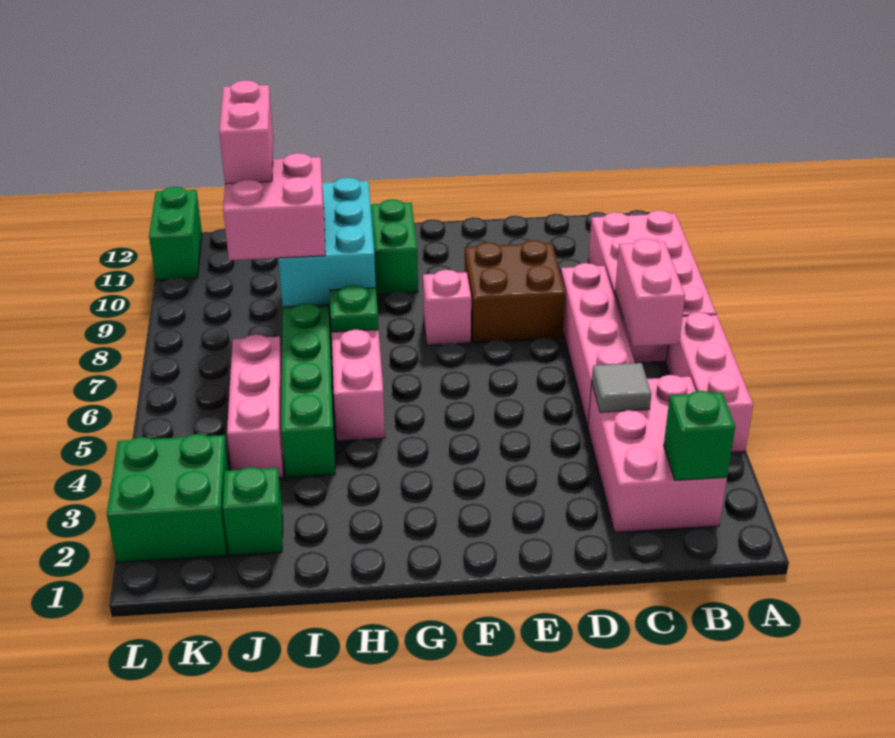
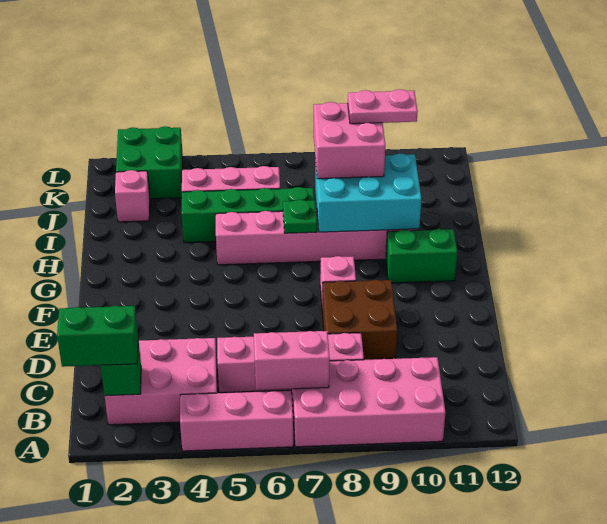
grey 1x1 tile [591,363,651,412] -> none
green 1x1 brick [223,467,283,556] -> pink 1x1 brick [115,170,150,222]
pink 1x2 brick [219,80,273,184] -> pink 1x2 plate [348,89,418,124]
green 1x2 brick [149,187,202,280] -> green 1x2 brick moved to [57,306,138,367]

